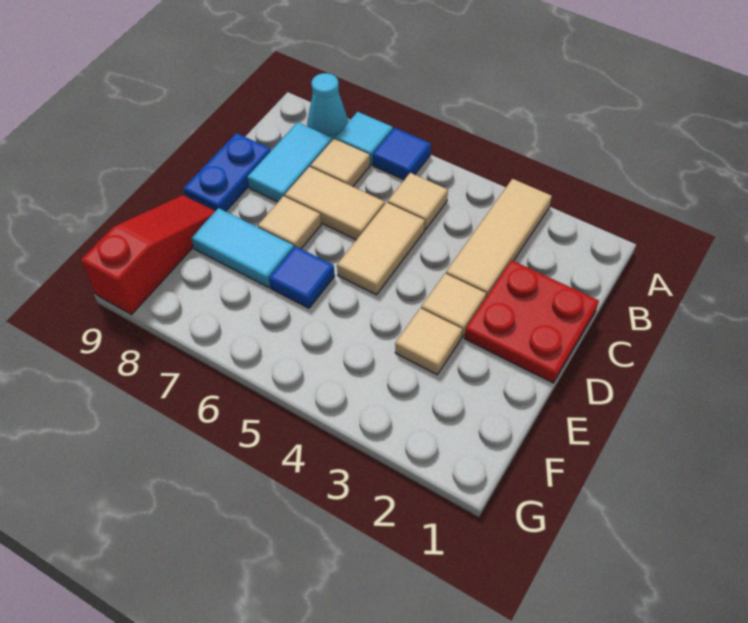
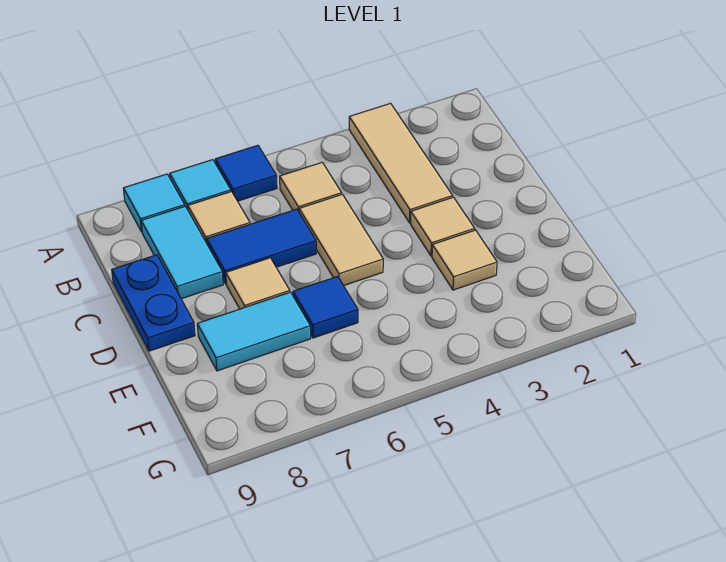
cyan 1x1 cone [307,73,348,140] -> cyan 1x1 tile [123,174,185,232]
red 2x2 plate [464,260,599,383] -> none
tan 1x2 tile [285,167,385,240] -> blue 1x2 tile [207,209,316,284]
red 1x3 slope [81,195,215,314] -> none

